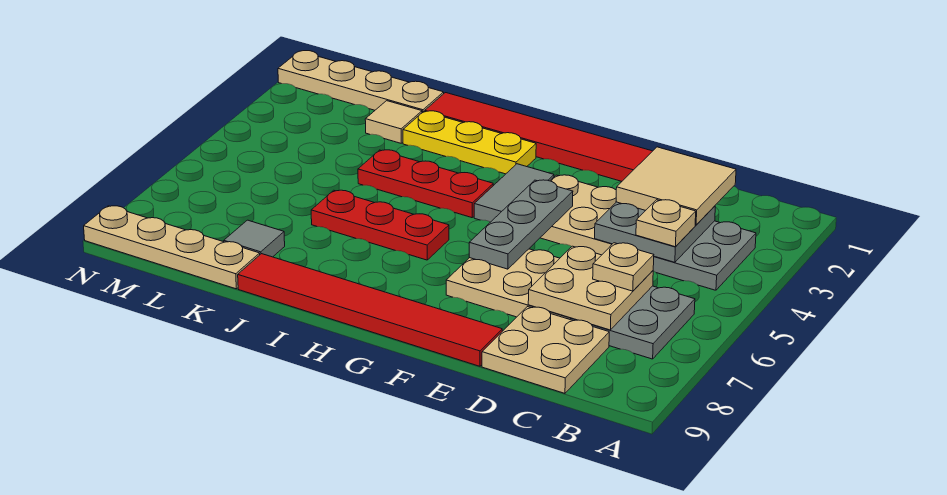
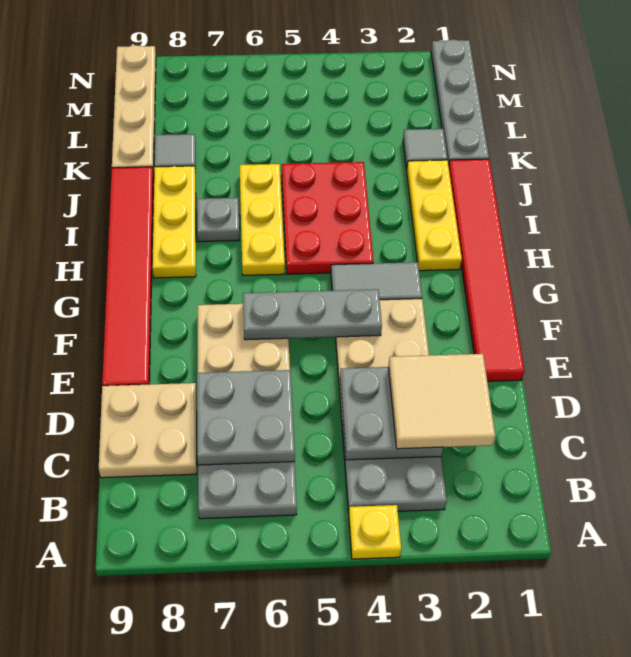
none -> yellow 1x1 plate [349,505,401,559]
tan 1x1 plate [636,200,696,247] -> none
tan 2x2 plate [528,246,653,330] -> grey 2x2 plate [197,370,295,465]
tan 1x1 plate [593,243,654,291] -> none
red 1x3 plate [358,150,493,218] -> red 2x3 plate [282,162,374,274]
red 1x3 plate [311,190,449,260] -> yellow 1x3 plate [239,164,285,276]
none -> yellow 1x3 plate [152,166,196,278]
none -> grey 1x1 plate [197,198,239,242]
tan 1x4 plate [278,51,444,112] -> grey 1x4 plate [431,39,489,165]
tan 1x1 tile [365,101,422,143] -> grey 1x1 tile [403,129,447,170]

